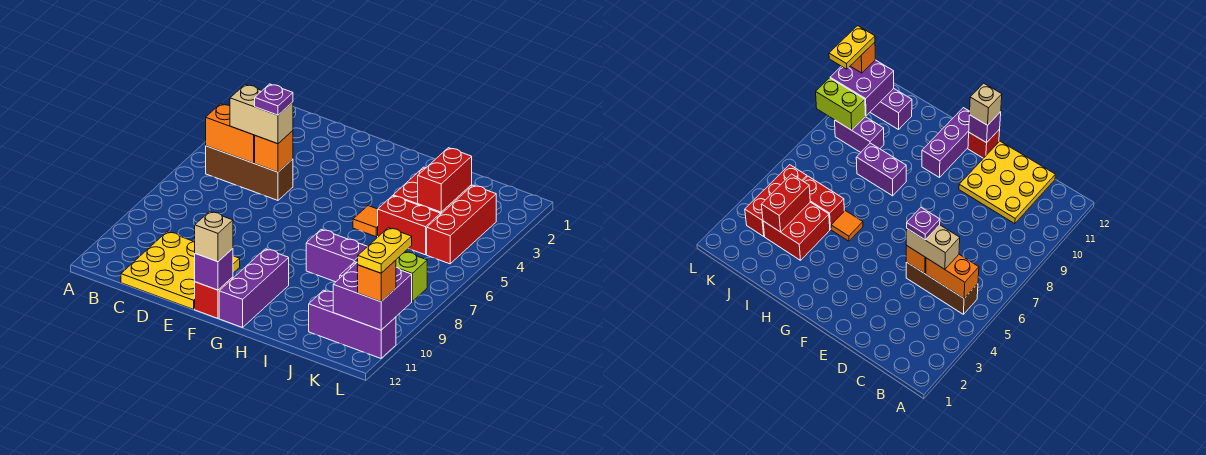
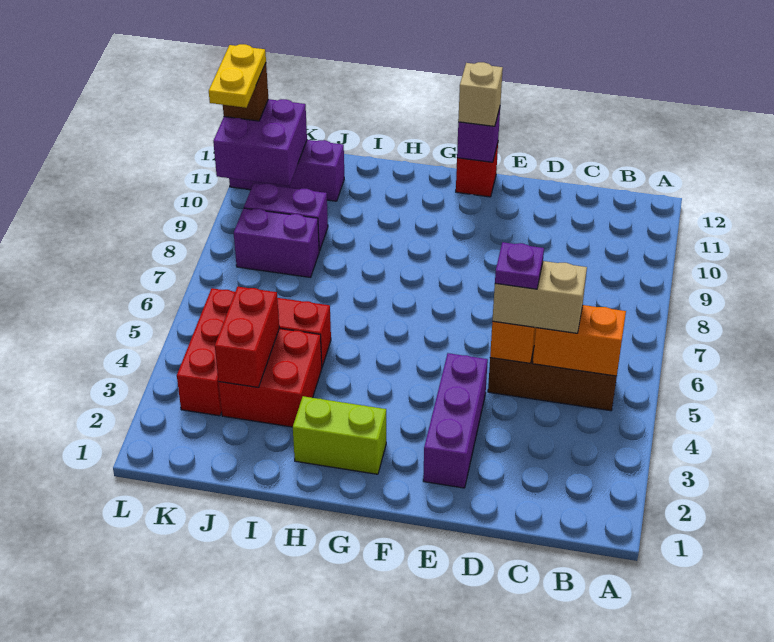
yellow 3x3 plate [121,232,240,309] -> none
purple 1x3 brick [219,249,289,327] -> purple 1x3 brick moved to [423,353,488,488]
orange 1x1 tile [353,206,378,237] -> none
purple 1x2 brick [306,229,368,282] -> purple 1x2 brick moved to [234,208,319,277]
lime 1x2 brick [396,252,427,301] -> lime 1x2 brick moved to [293,396,386,474]
orange 1x1 brick [358,260,396,302] -> brown 1x1 brick [223,63,268,121]

